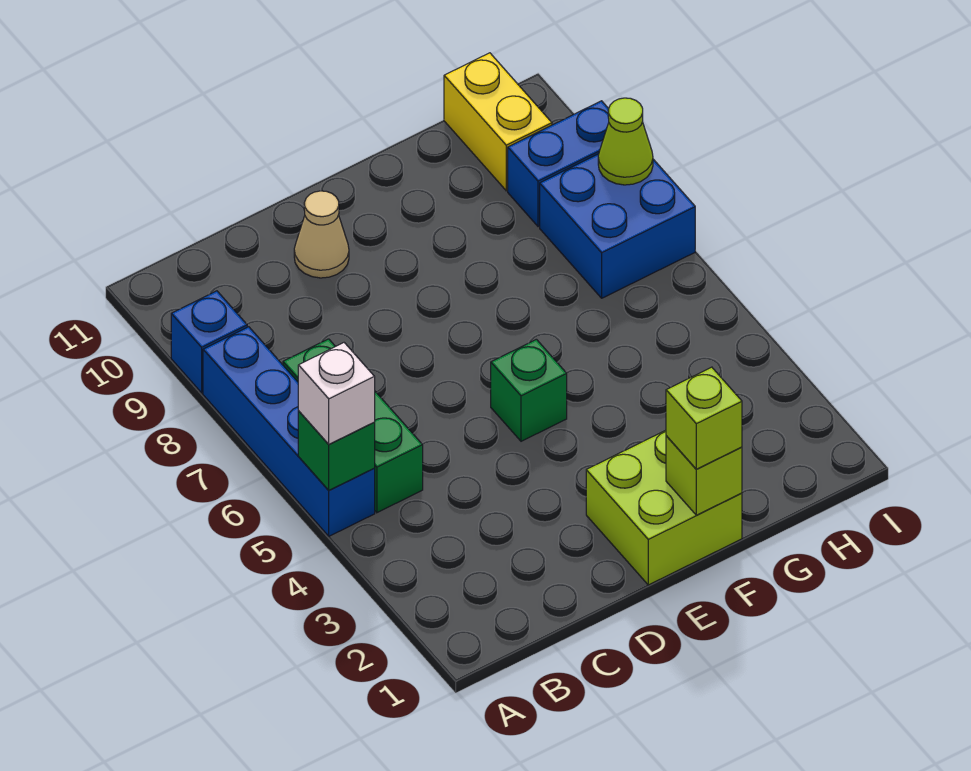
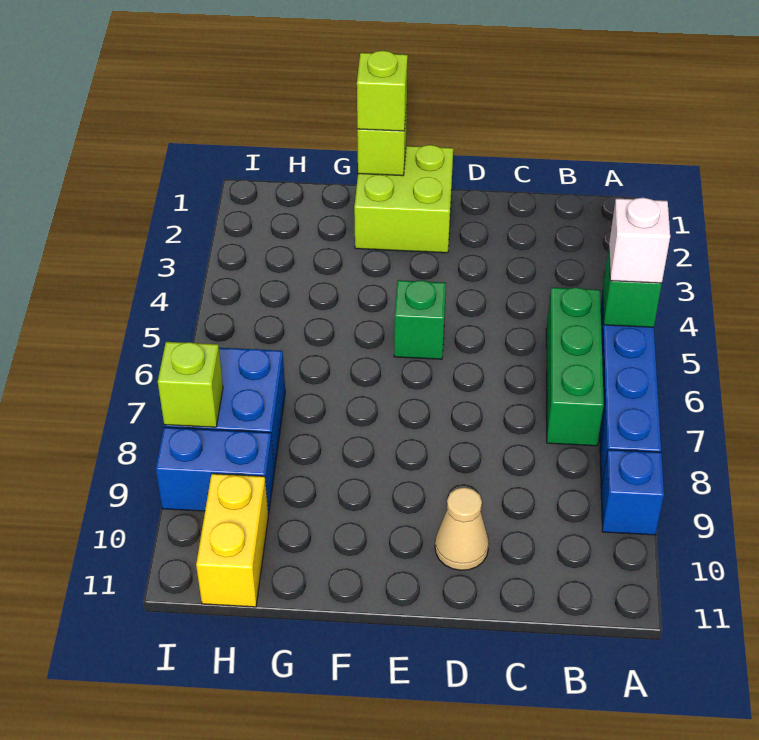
lime 1x1 cone [598,98,653,185] -> lime 1x1 brick [158,342,223,427]

